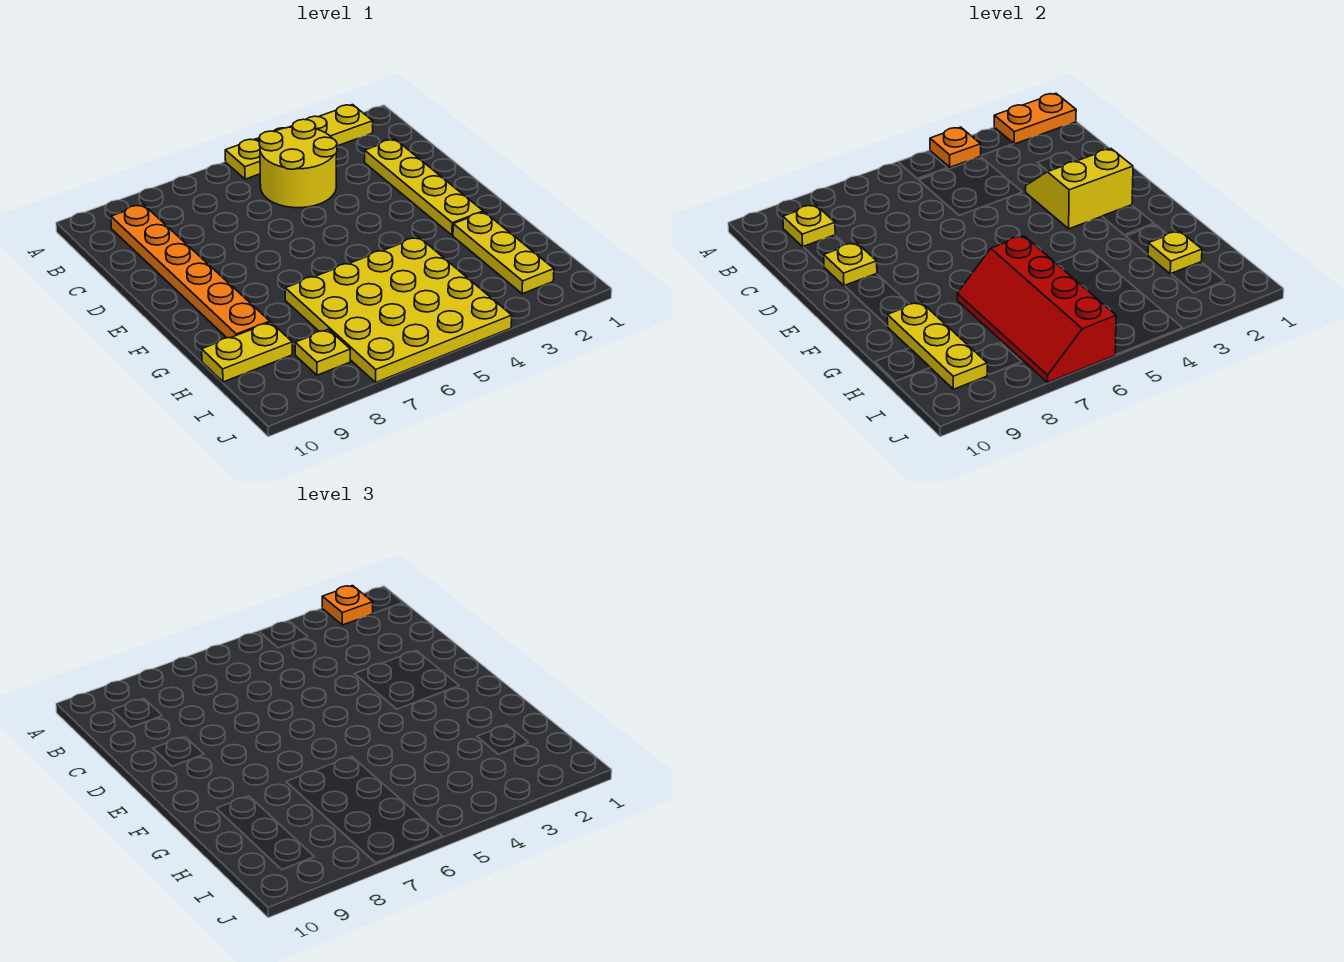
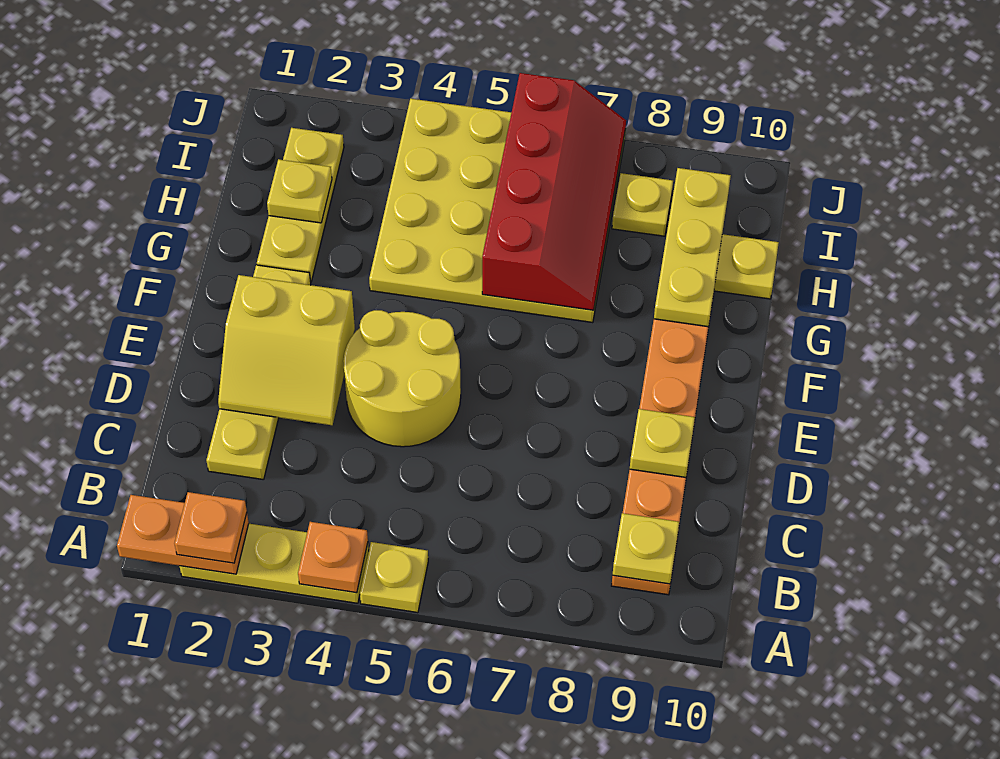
yellow 2x2 round brick [259,119,337,208] -> yellow 2x2 round brick moved to [343,310,461,447]

